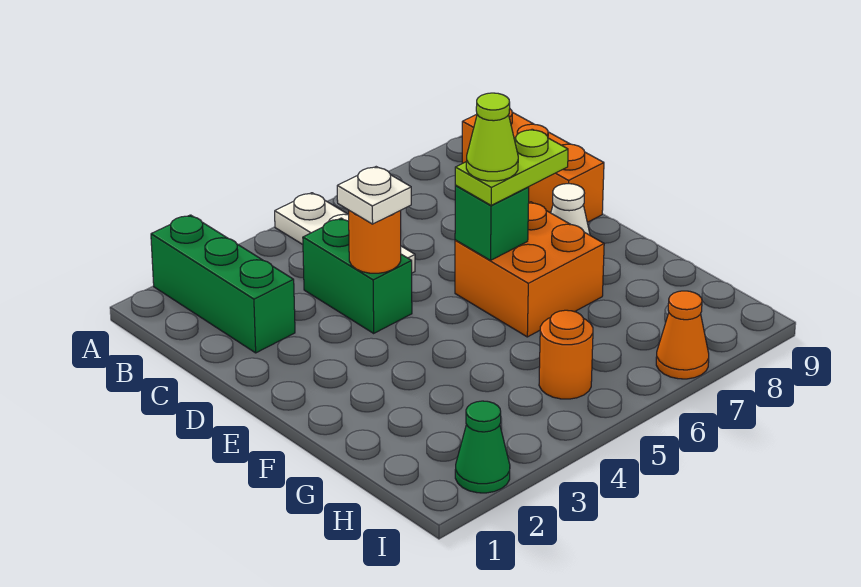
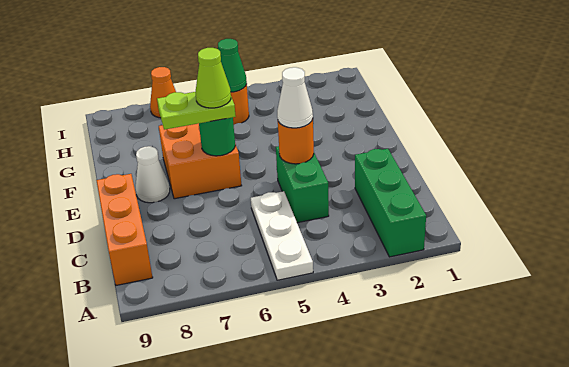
white 1x1 plate [337,167,411,224] -> white 1x1 cone [277,67,313,128]
green 1x1 brick [455,186,529,260] -> green 1x1 round brick [199,117,235,156]
green 1x1 cone [455,401,510,493] -> green 1x1 cone moved to [218,39,247,92]

